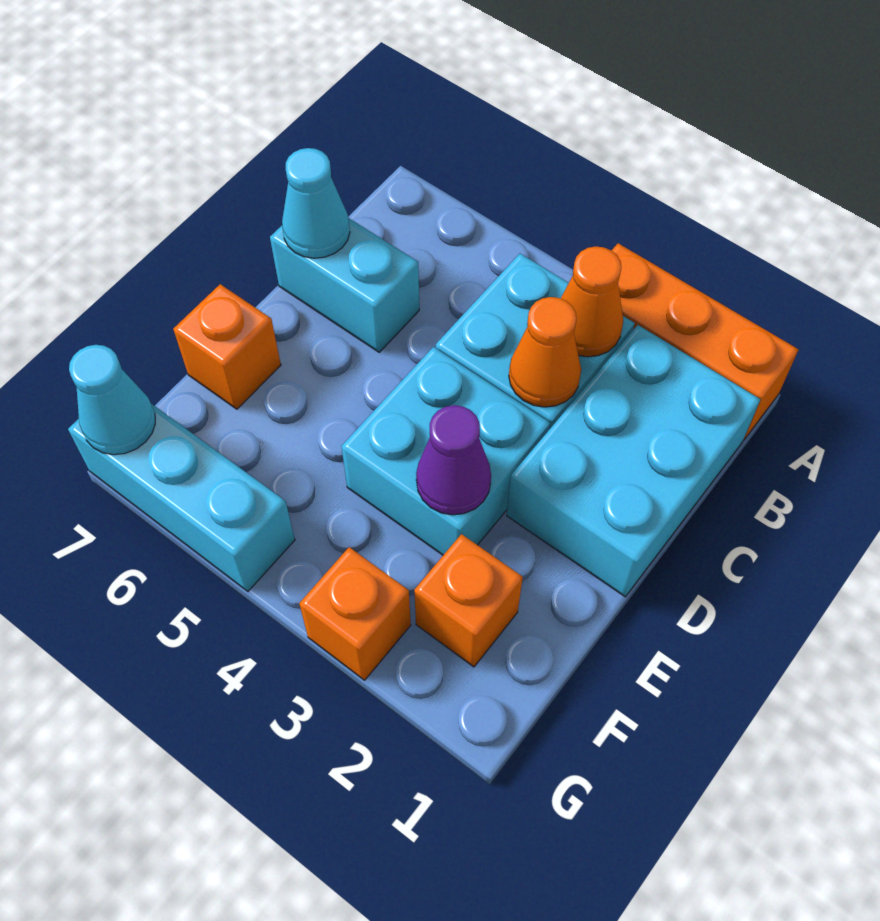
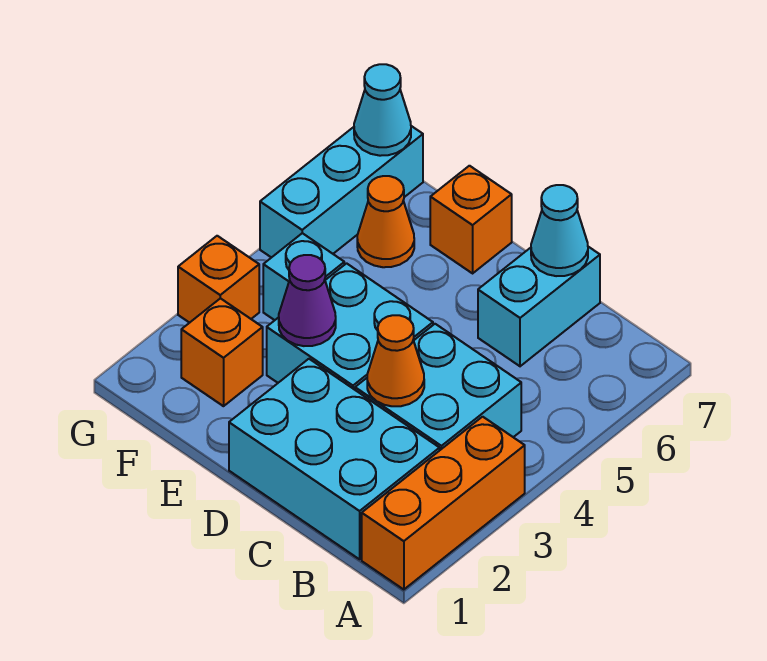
orange 1x1 cone [561,246,623,357] -> orange 1x1 cone moved to [357,176,414,267]
none -> cyan 1x1 brick [263,233,344,320]

